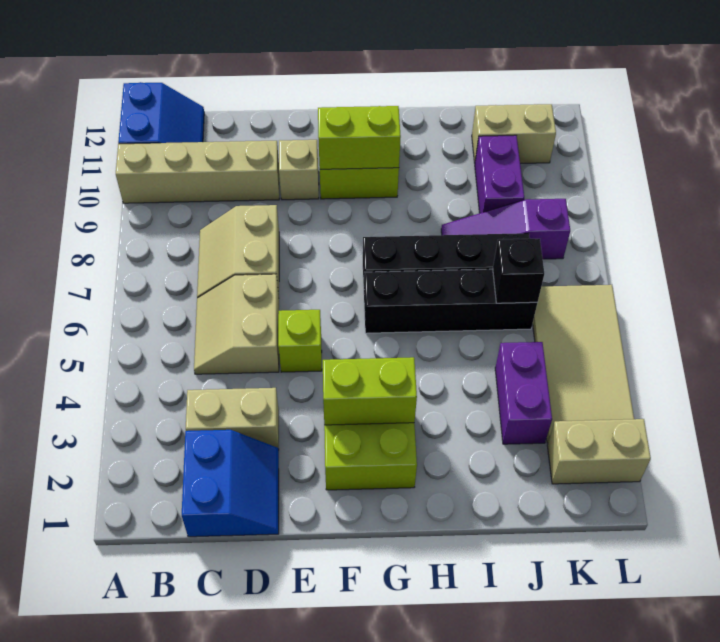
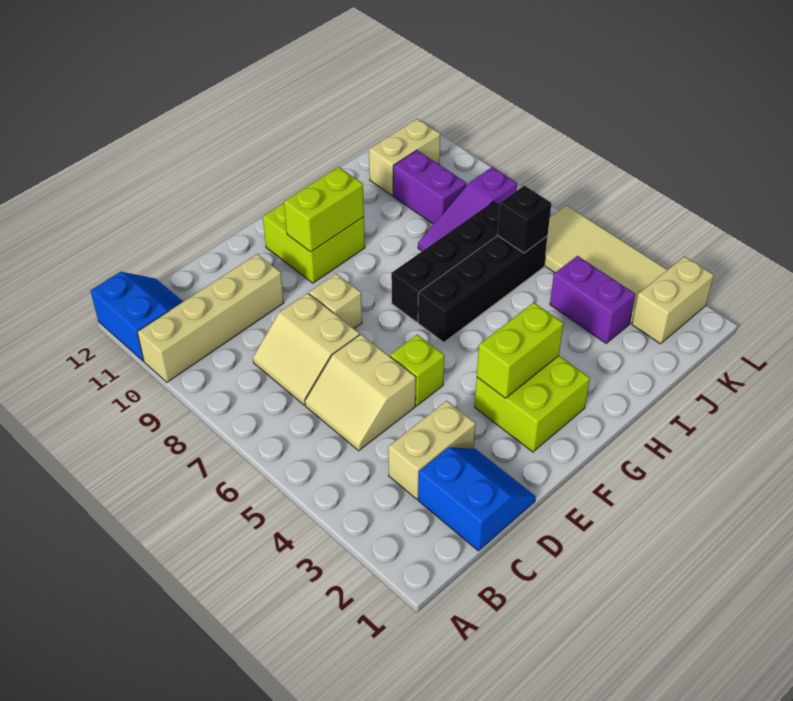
tan 1x1 brick [279,140,319,200] -> tan 1x1 brick moved to [309,274,362,329]

